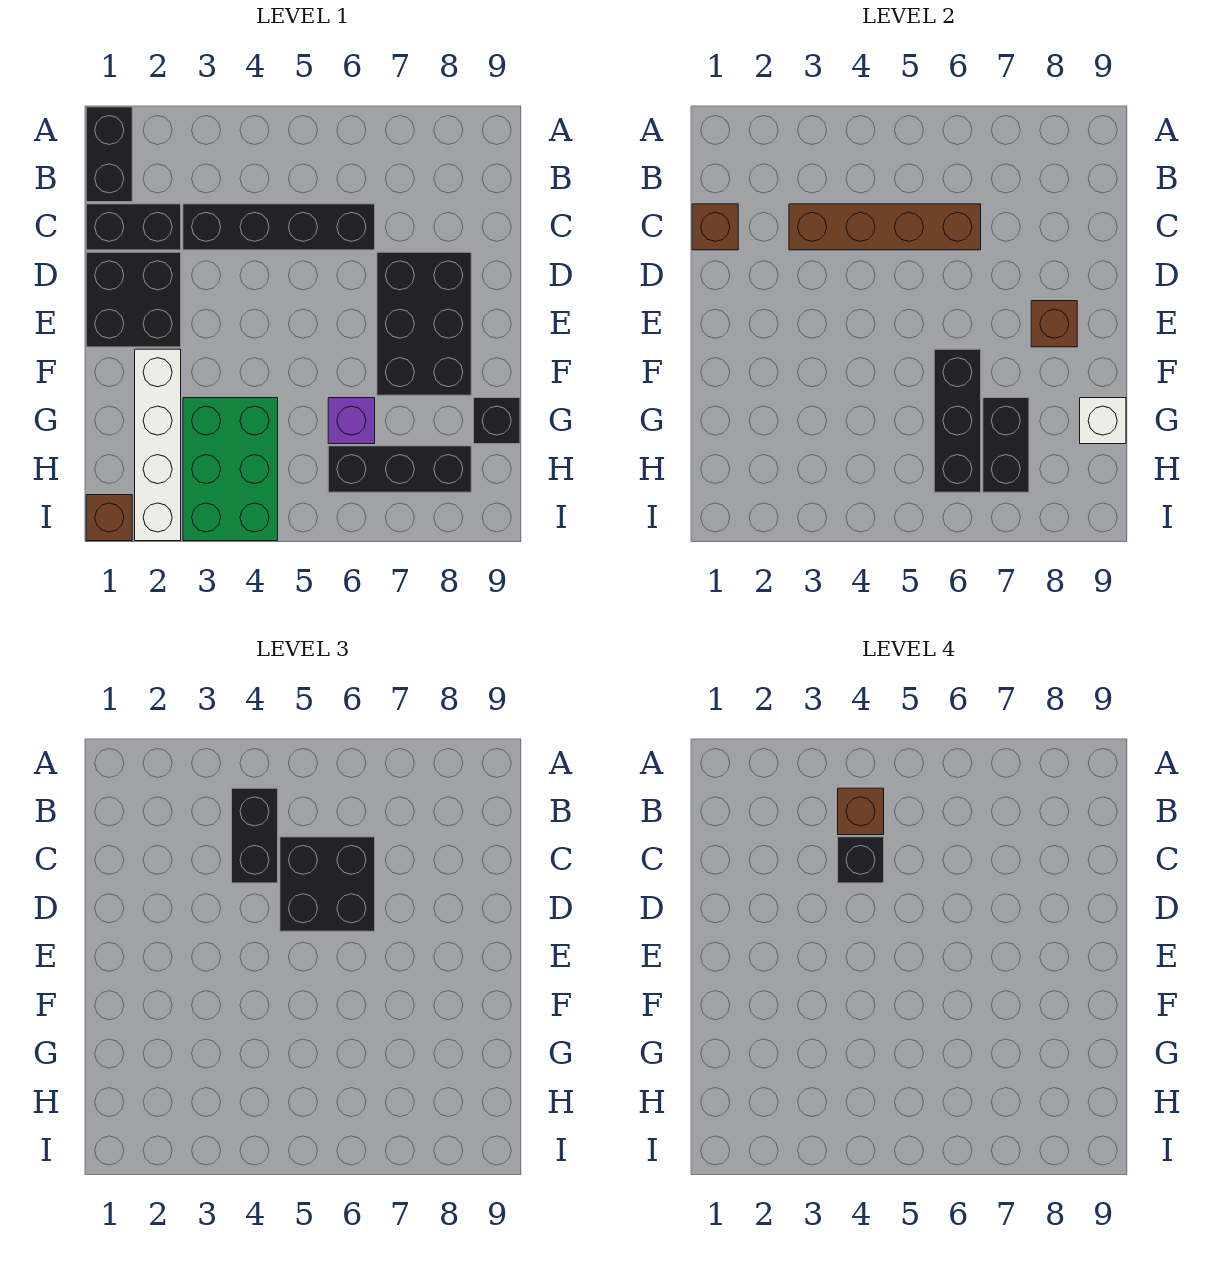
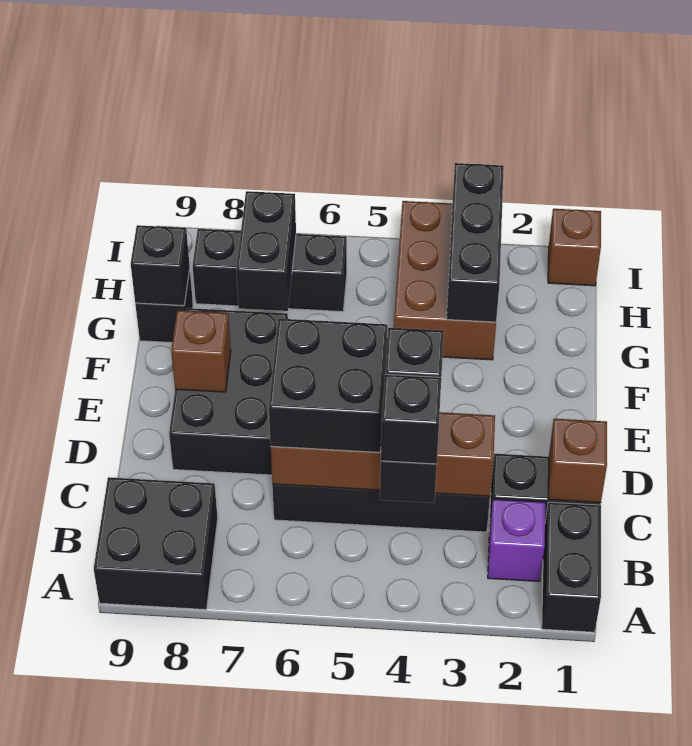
brown 1x1 brick [838,788,884,835] -> black 1x1 brick [381,374,441,464]
black 2x2 brick [86,252,181,347] -> black 2x2 brick moved to [94,477,218,610]
white 1x4 brick [135,349,181,541] -> none
black 1x3 brick [934,349,981,492] -> black 1x3 brick moved to [447,163,504,322]
green 2x3 brick [183,398,278,541] -> brown 2x3 brick [394,201,496,360]
purple 1x1 brick [328,398,375,444] -> purple 1x1 brick moved to [488,499,545,581]
white 1x1 brick [1080,398,1126,444] -> black 1x1 brick [131,225,190,306]

